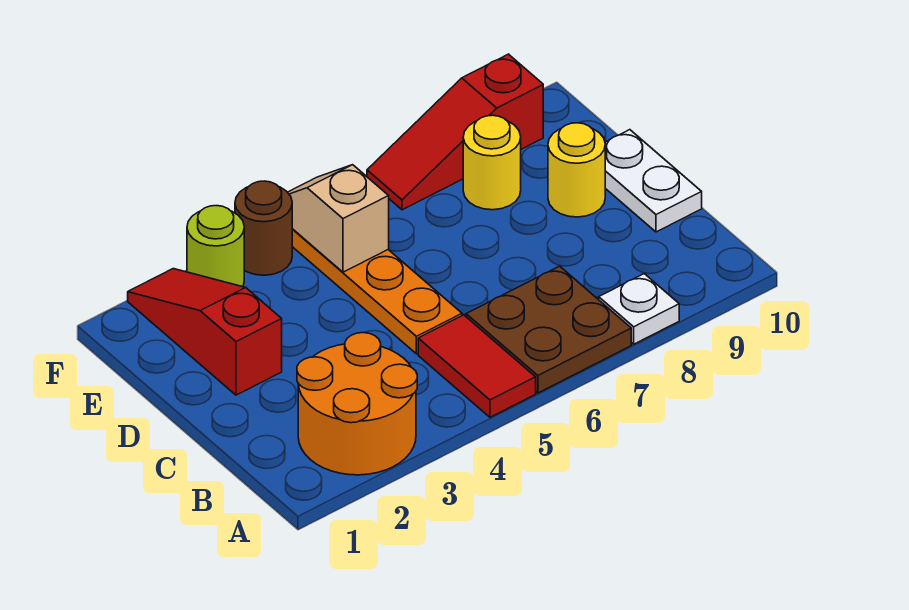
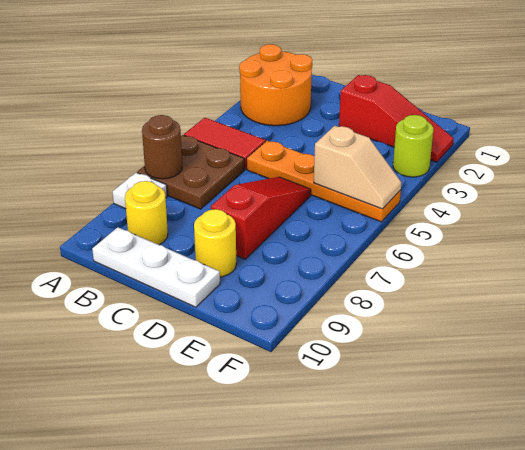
white 1x2 plate [605,130,702,232] -> white 1x3 plate [92,227,220,307]
yellow 1x1 round brick [463,115,521,210] -> yellow 1x1 round brick moved to [125,181,168,245]
brown 1x1 round brick [235,181,292,275] -> brown 1x1 round brick moved to [142,115,182,179]
red 1x3 slope [367,54,543,210] -> red 1x3 slope moved to [211,177,311,259]

